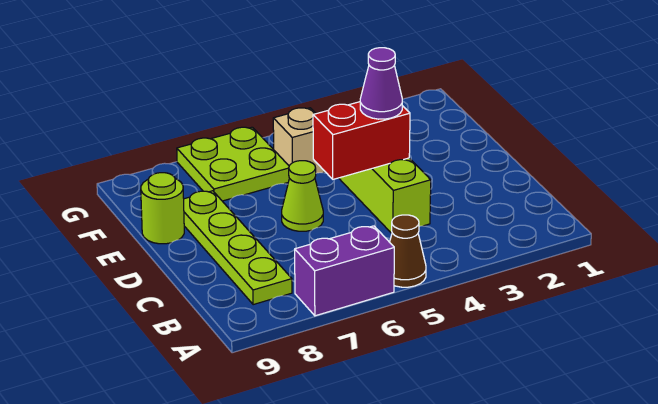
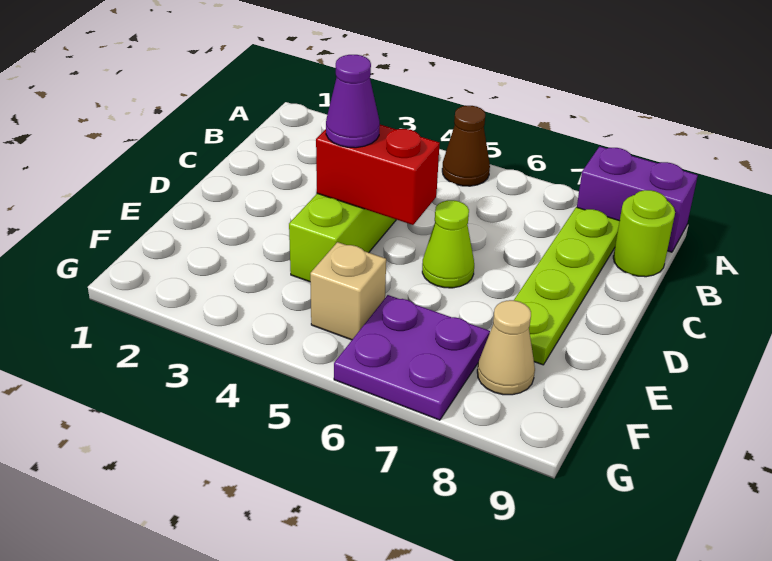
purple 1x2 brick [295,226,394,316] -> purple 1x2 brick moved to [577,146,698,252]
lime 1x1 round brick [141,173,184,244] -> lime 1x1 round brick moved to [613,190,675,277]
lime 2x2 plate [177,127,289,201] -> purple 2x2 plate [334,295,490,420]
none -> tan 1x1 cone [477,300,535,395]

